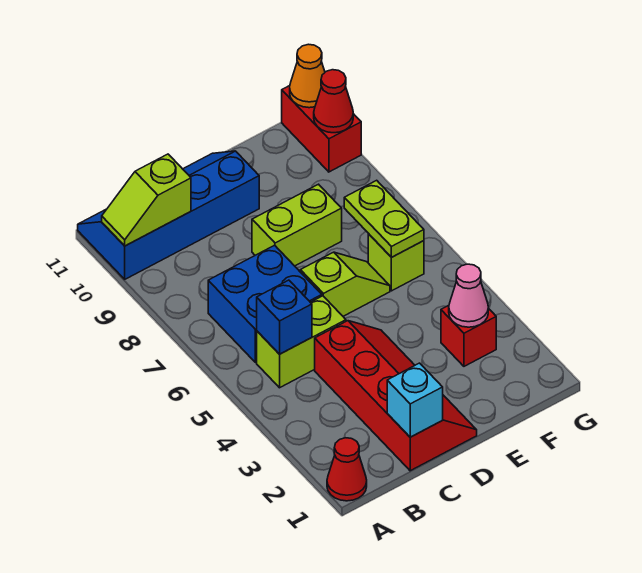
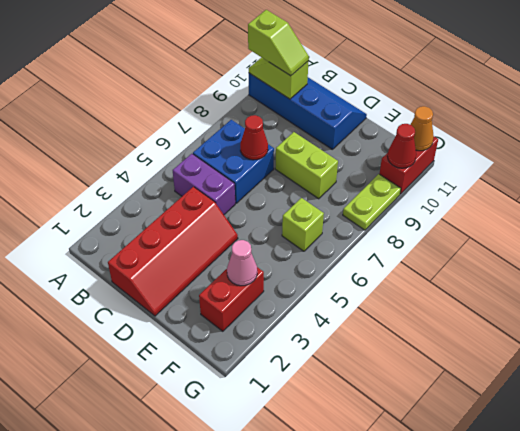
red 1x1 cone [327,438,367,501] -> red 1x1 cone moved to [240,115,268,160]
lime 1x2 brick [257,296,346,388] -> purple 1x2 brick [173,154,235,214]
blue 1x1 brick [257,280,312,354] -> none
cyan 1x1 brick [387,363,443,437] -> none
lime 1x2 slope [300,252,390,316] -> lime 1x2 slope moved to [248,10,309,76]
red 1x1 brick [441,305,496,366] -> red 1x2 brick [199,267,264,331]
lime 1x2 plate [344,180,424,257] -> lime 1x2 plate moved to [343,174,401,230]

